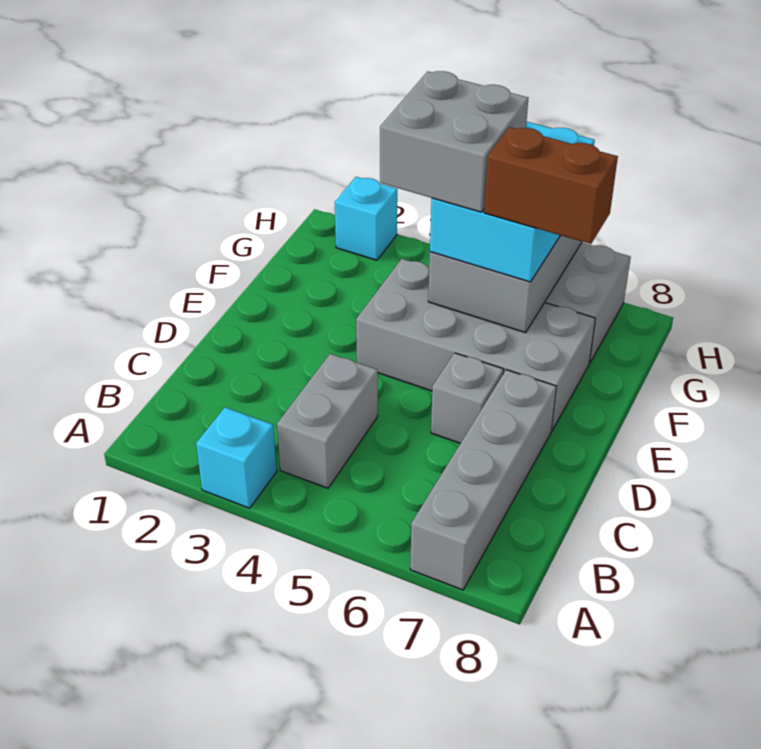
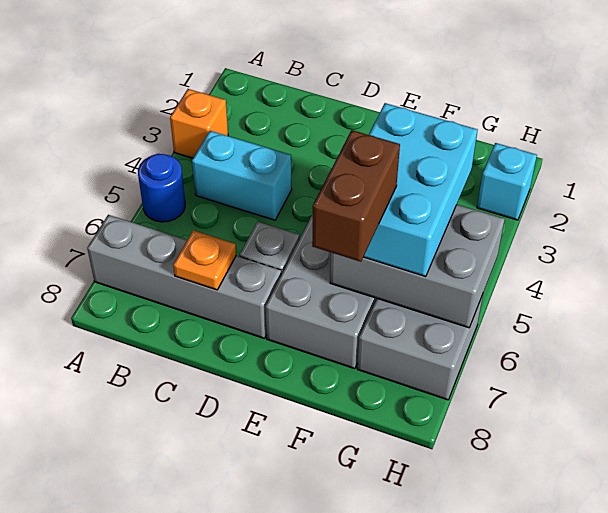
cyan 1x1 brick [196,407,277,508] -> orange 1x1 brick [170,89,228,158]
none -> blue 1x1 round brick [138,154,185,222]
grey 1x2 brick [277,354,378,488] -> cyan 1x2 brick [192,131,292,220]
none -> orange 1x1 plate [173,230,236,290]
grey 2x2 brick [380,71,528,212] -> none
cyan 2x3 brick [430,122,595,282] -> cyan 2x3 brick turned to [364,103,478,277]

